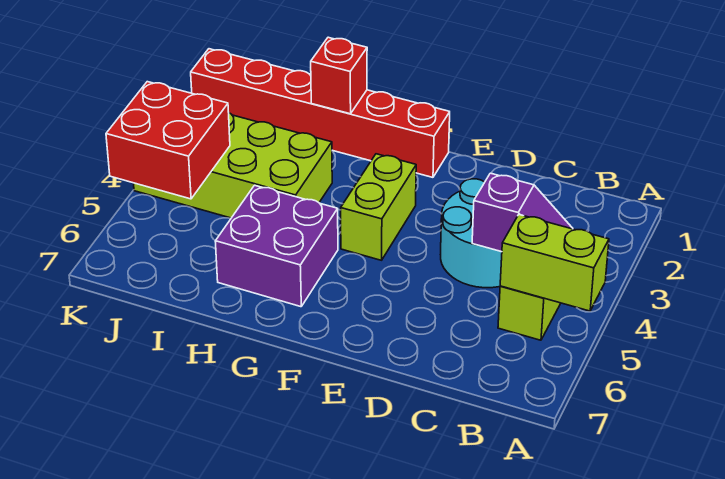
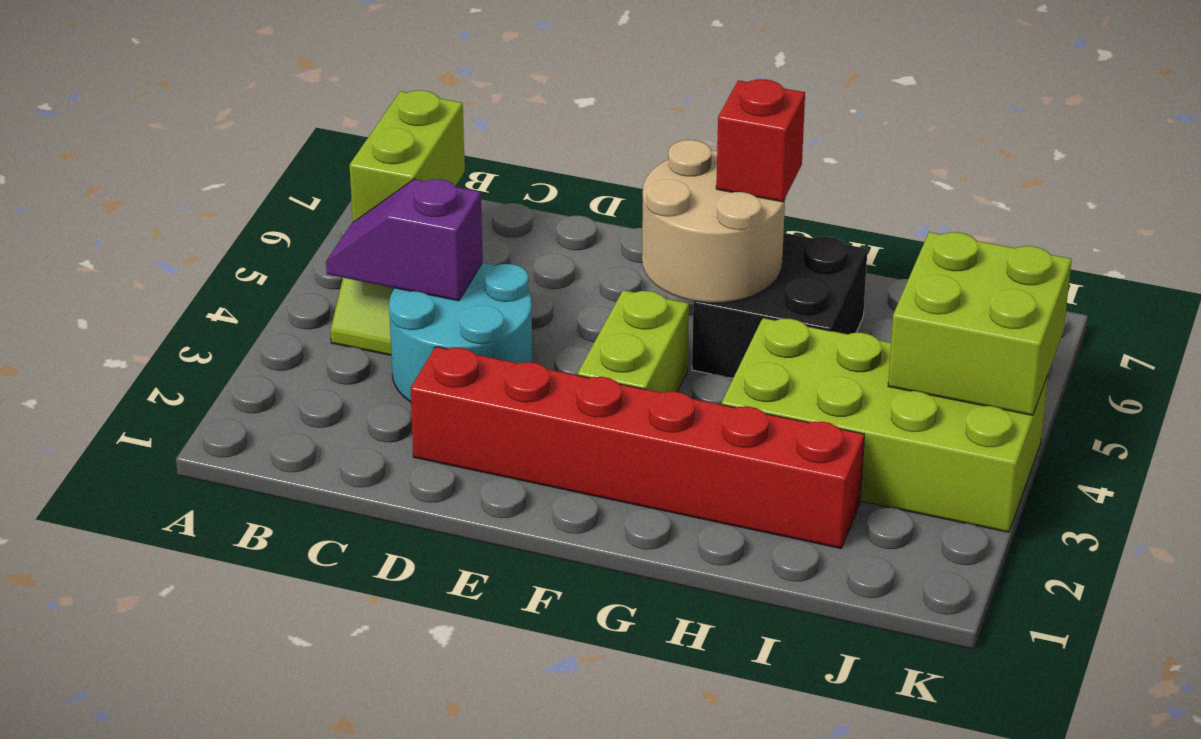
lime 1x2 brick [500,215,609,311] -> lime 1x2 brick turned to [350,90,465,222]
red 1x6 brick [191,49,450,177] -> red 1x6 brick moved to [410,347,864,548]
none -> tan 2x2 round brick [642,140,785,303]
purple 2x2 brick [215,185,338,307] -> black 2x2 brick [692,233,868,378]
red 1x1 brick [311,37,367,114] -> red 1x1 brick moved to [716,79,805,202]
red 2x2 brick [106,82,230,199] -> lime 2x2 brick [888,232,1072,415]

